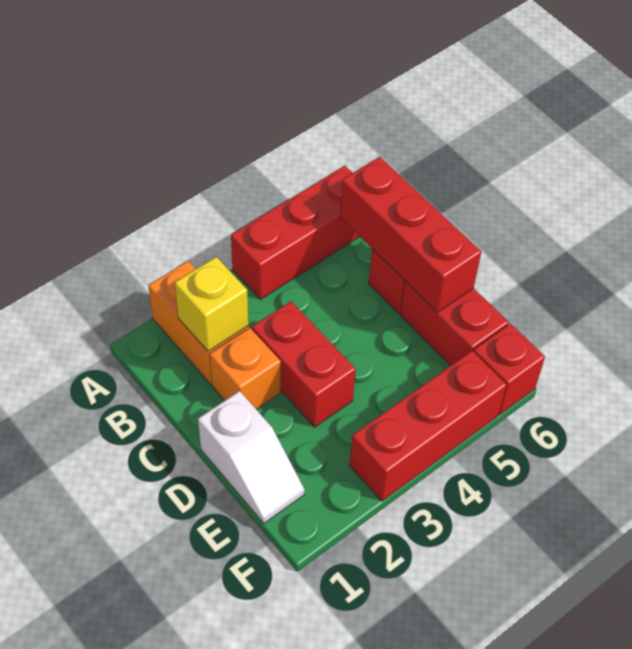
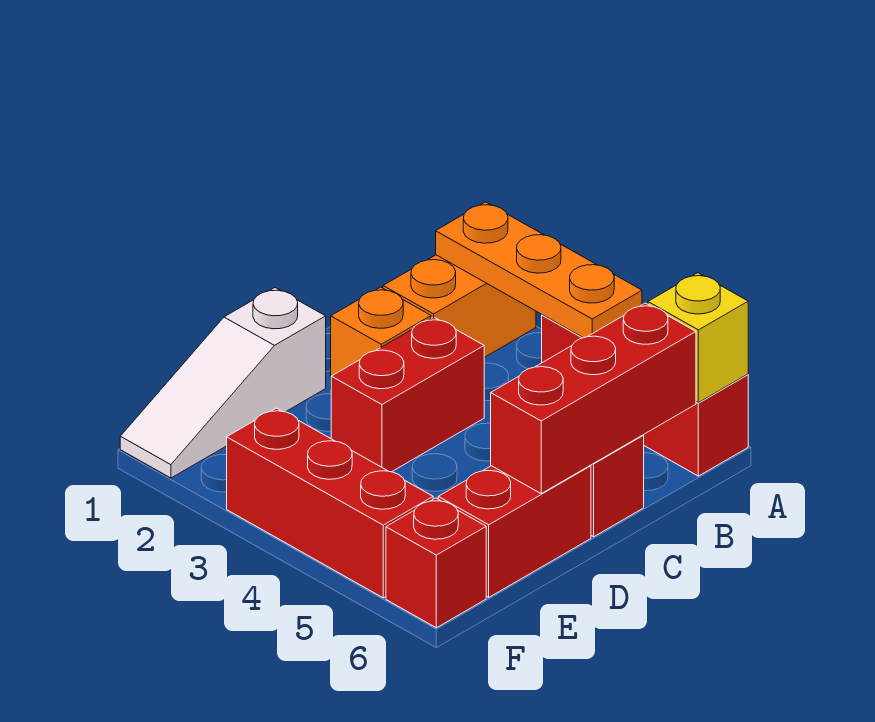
none -> orange 1x3 plate [436,202,642,338]
yellow 1x1 brick [175,257,248,351] -> yellow 1x1 brick moved to [648,273,748,403]
white 1x2 slope [198,391,305,523] -> white 1x3 slope [120,288,326,478]

